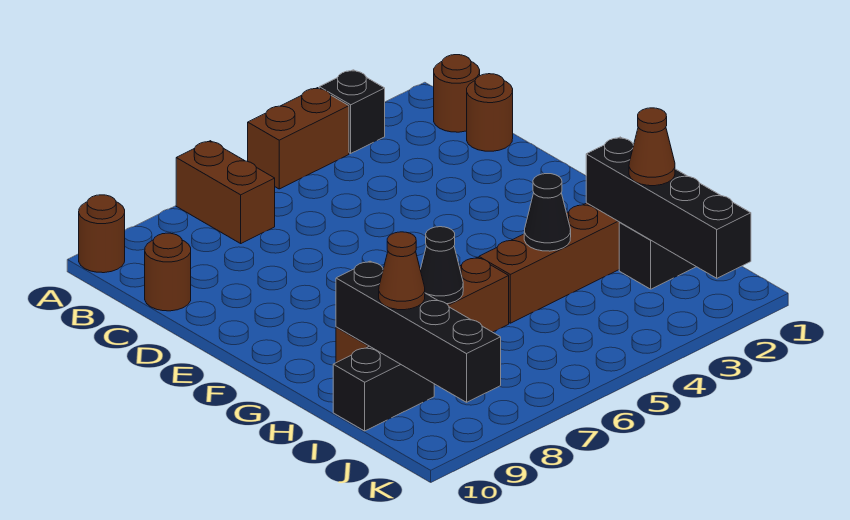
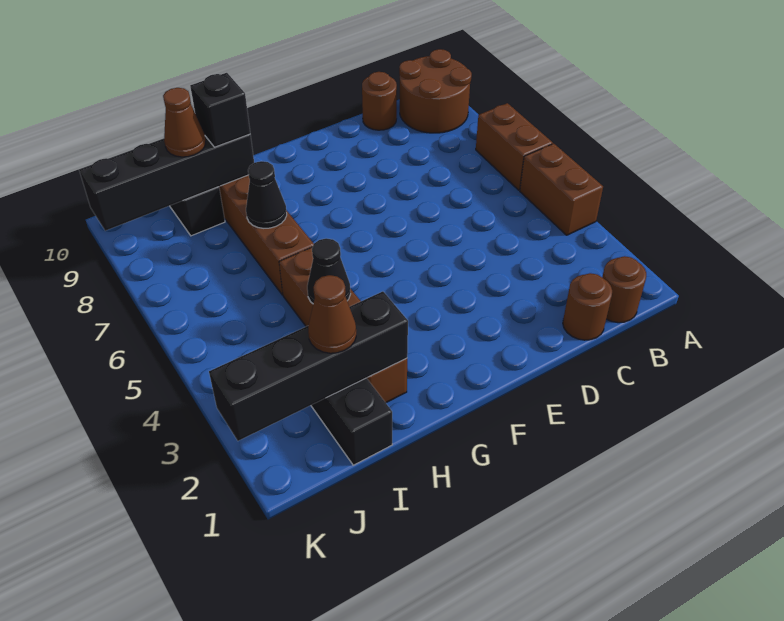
black 1x1 brick [319,70,385,153] -> black 1x1 brick moved to [190,73,250,147]
brown 1x2 brick [176,141,275,243] -> brown 1x2 brick turned to [476,103,553,190]
brown 1x1 round brick [79,195,125,273] -> brown 2x2 round brick [399,49,472,133]

